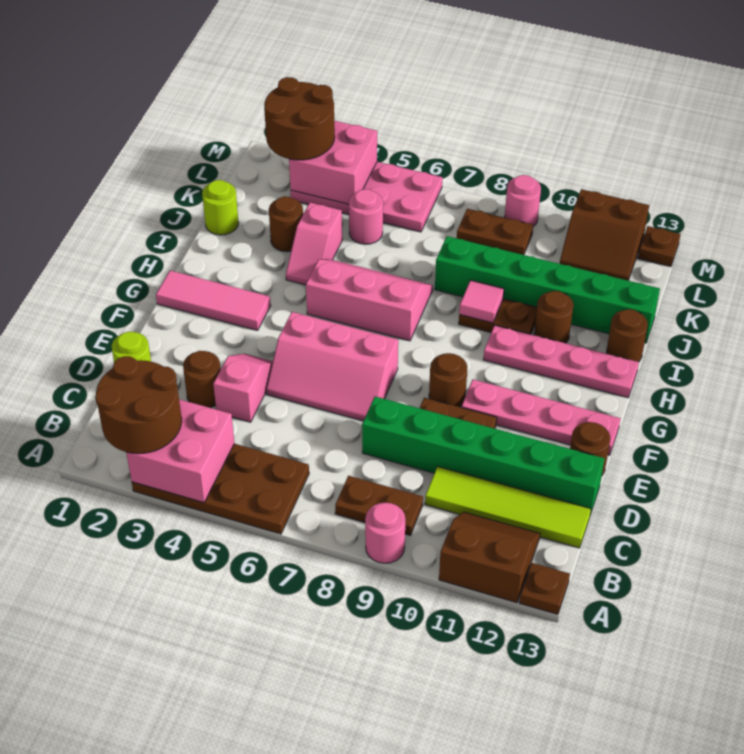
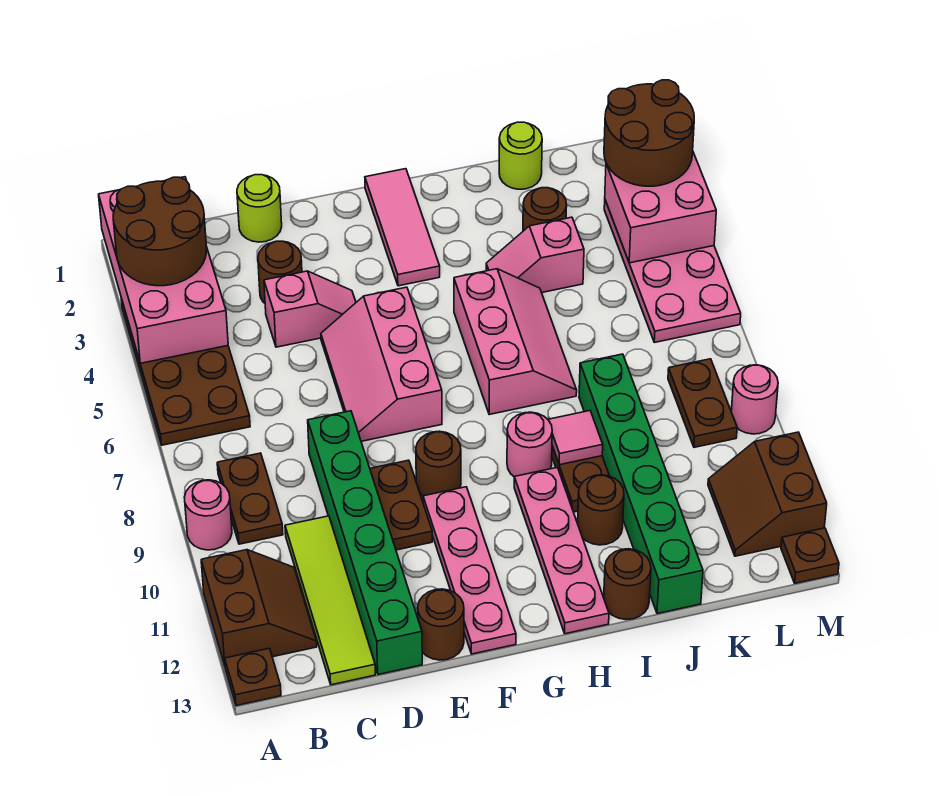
pink 2x2 brick [126,399,234,503] -> pink 2x4 brick [99,177,228,363]
pink 1x1 round brick [349,189,383,244] -> pink 1x1 round brick moved to [507,412,552,477]

